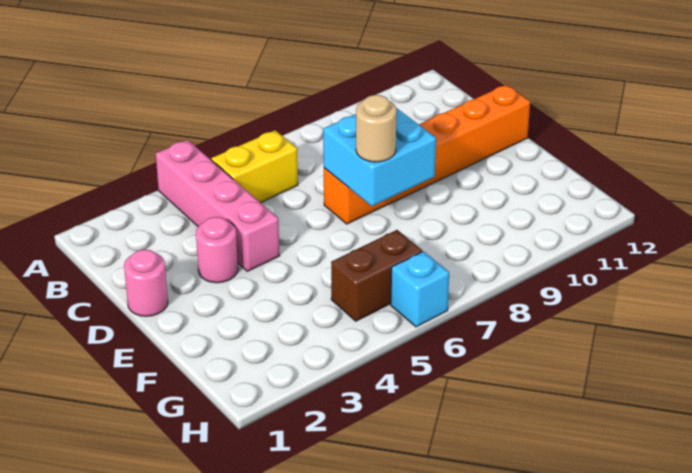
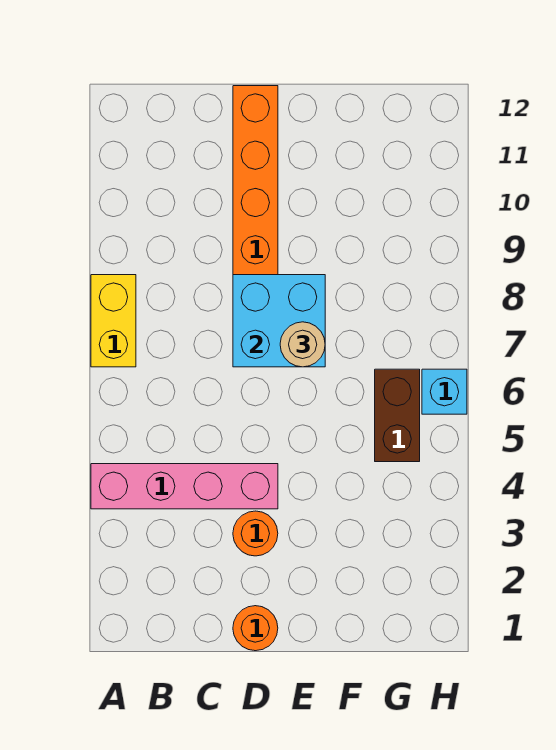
yellow 1x2 brick [211,130,298,203] -> yellow 1x2 brick moved to [91,275,136,367]
pink 1x1 round brick [124,249,168,316] -> orange 1x1 round brick [233,606,278,651]
pink 1x1 round brick [196,217,238,283] -> orange 1x1 round brick [233,511,278,556]

